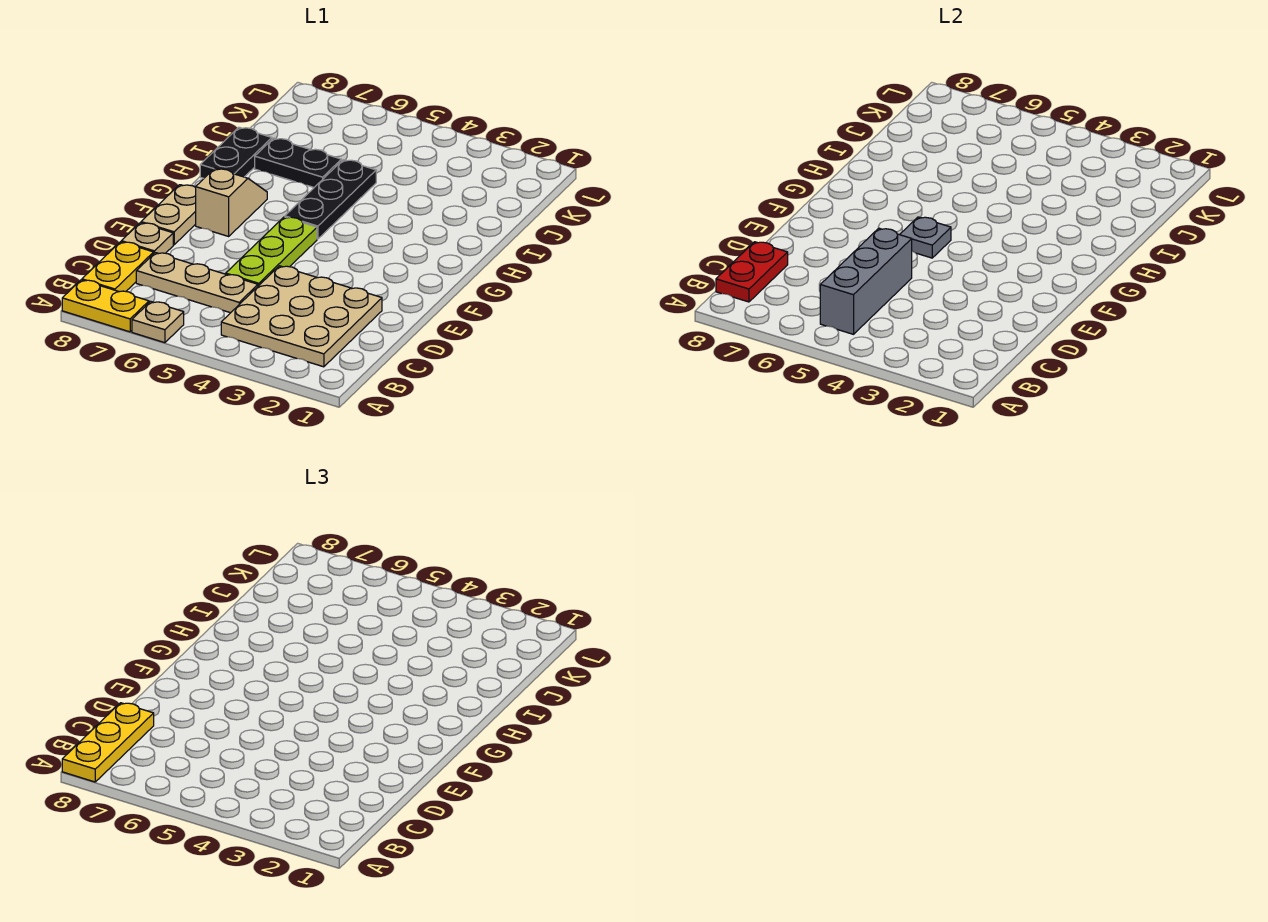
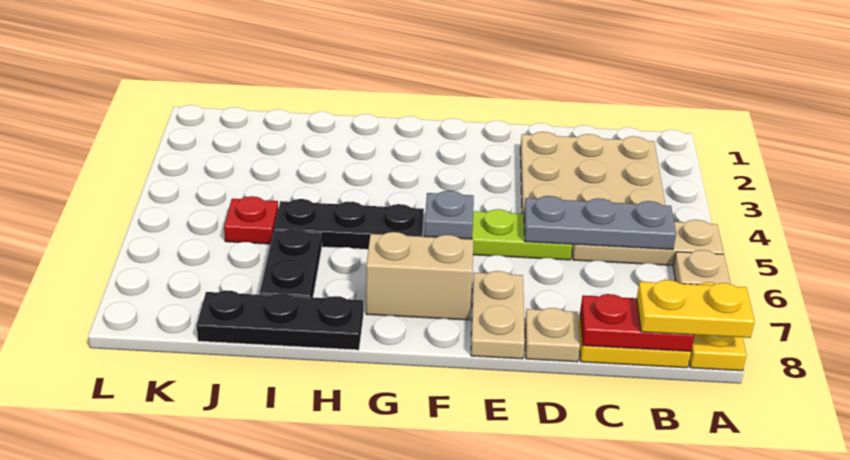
yellow 1x3 plate [62,703,154,782] -> yellow 1x2 plate [637,280,755,338]
grey 1x3 brick [820,228,912,334] -> grey 1x3 plate [524,196,676,250]
tan 1x3 plate [136,253,258,313] -> tan 1x3 plate turned to [572,220,724,265]
tan 1x2 plate [141,185,196,245] -> tan 1x2 plate turned to [471,271,525,359]
tan 1x2 slope [196,168,267,236] -> tan 1x2 brick [366,232,473,320]
black 1x2 plate [200,127,272,178] -> black 1x3 plate [197,290,363,350]
none -> red 1x1 plate [224,196,278,244]

